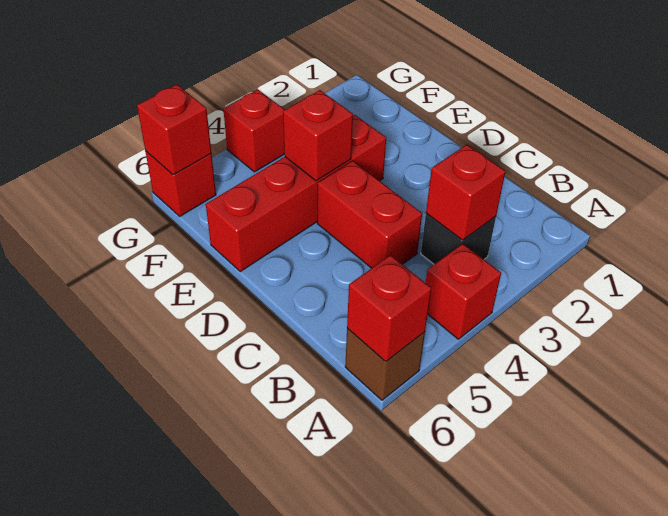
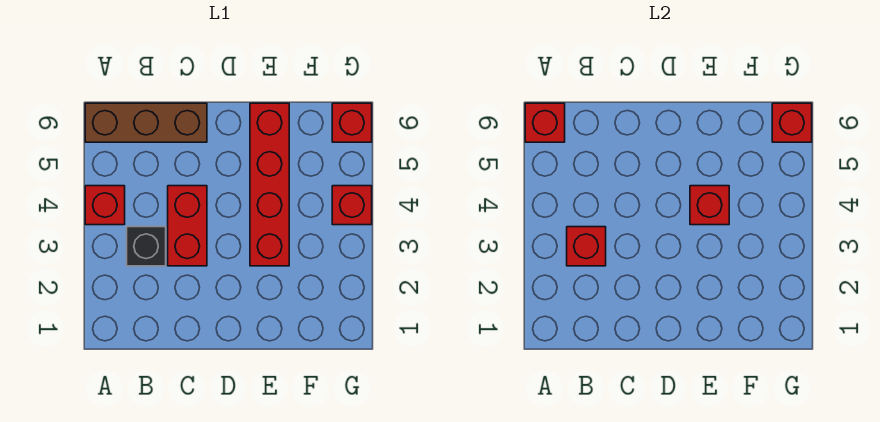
brown 1x1 brick [345,329,425,400] -> brown 1x3 brick [85,103,207,142]
red 1x2 brick [317,161,422,268] -> red 1x2 brick turned to [168,186,207,266]

